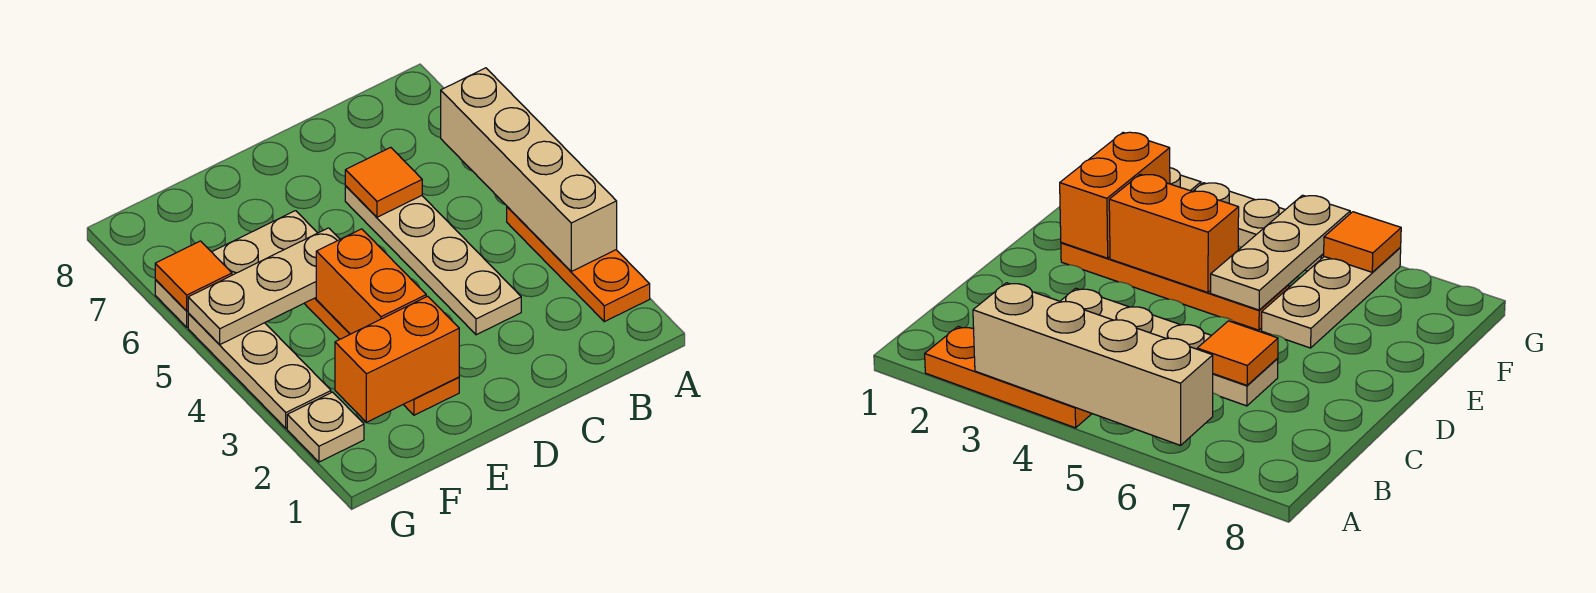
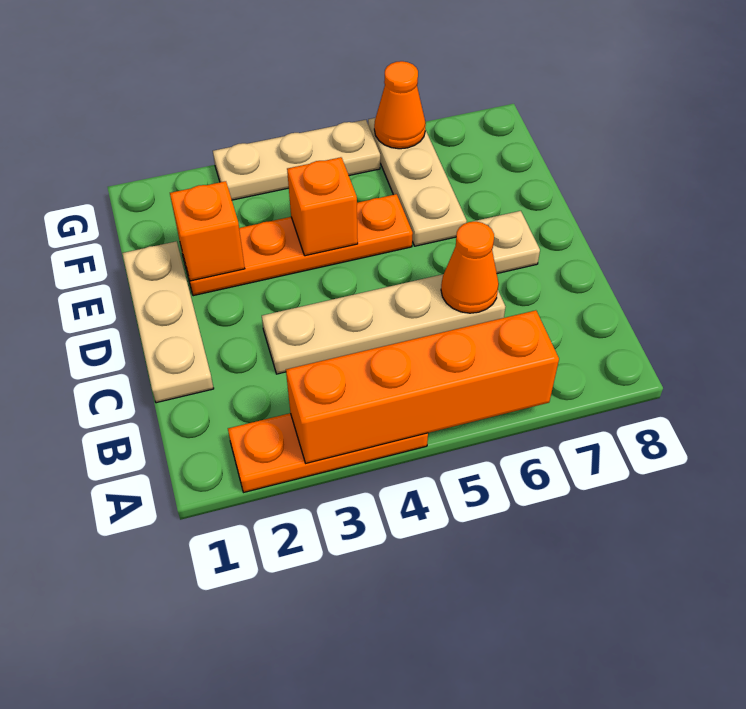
tan 1x4 brick [441,68,617,271] -> orange 1x4 brick [286,310,559,463]
orange 1x1 tile [345,147,422,217] -> orange 1x1 cone [441,222,499,313]
orange 1x2 brick [335,296,459,423] -> orange 1x1 brick [170,181,245,281]
orange 1x2 brick [316,229,426,334] -> orange 1x1 brick [287,157,358,256]
tan 1x3 plate [188,228,340,345] -> tan 1x3 plate moved to [122,241,214,403]
tan 1x1 plate [287,392,364,462] -> tan 1x1 plate moved to [472,211,540,274]
orange 1x1 tile [155,241,232,311] -> orange 1x1 cone [374,61,426,149]

